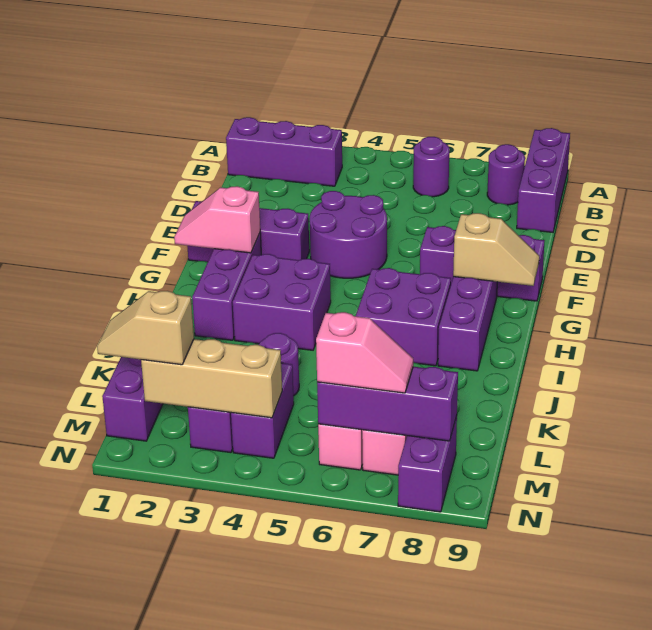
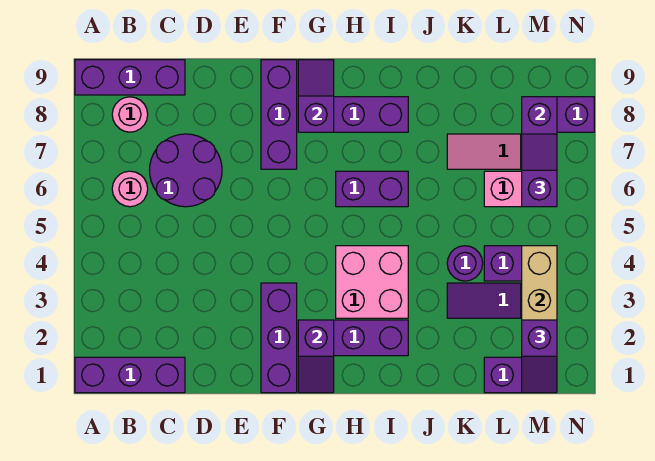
purple 1x3 brick [226,117,342,186] -> purple 1x3 brick turned to [75,357,185,393]
purple 1x1 round brick [413,137,449,197] -> pink 1x1 round brick [112,171,148,207]
purple 1x1 round brick [487,144,525,205] -> pink 1x1 round brick [112,97,148,132]
purple 2x2 round brick [310,191,387,278] -> purple 2x2 round brick moved to [149,134,222,207]
pink 1x2 slope [174,186,260,253] -> purple 1x2 slope [298,320,334,393]
tan 1x2 slope [453,213,539,286] -> purple 1x2 slope [298,60,334,132]
purple 2x2 brick [233,254,331,350] -> pink 2x2 brick [336,246,408,318]
purple 2x2 brick [356,268,451,366] -> purple 1x2 brick [336,171,408,207]
tan 1x2 slope [97,291,194,365] -> purple 1x2 slope [522,320,557,393]
pink 1x2 slope [316,312,413,393] -> purple 1x2 slope [522,134,557,207]

